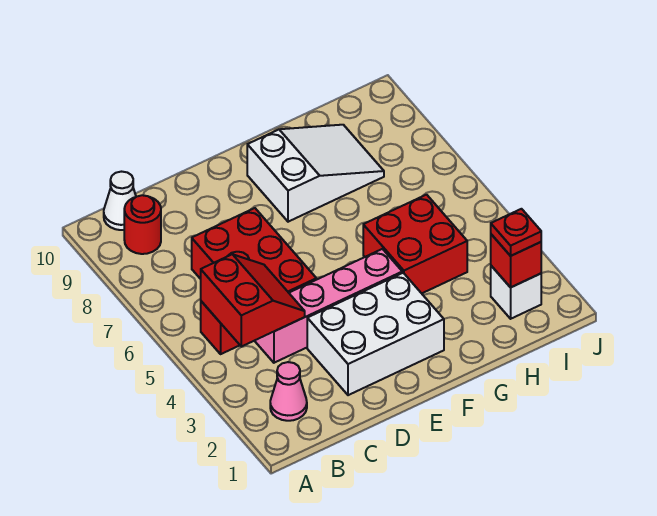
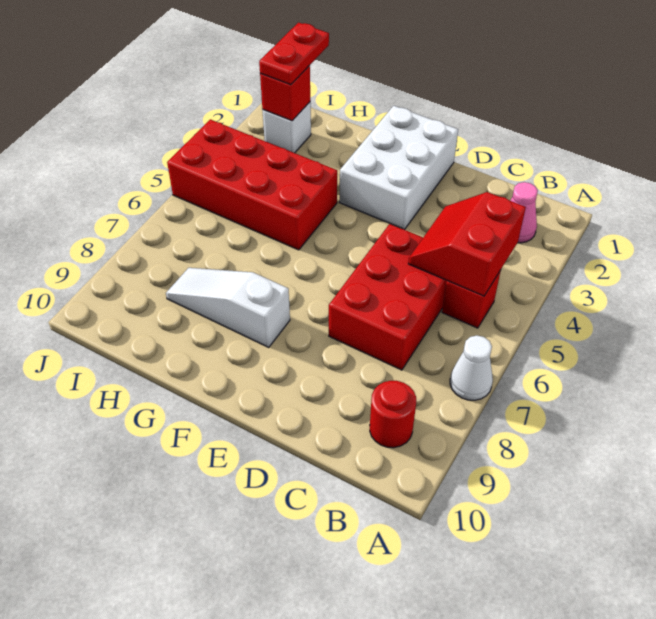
white 1x1 cone [104,172,136,230] -> white 1x1 cone moved to [450,336,493,400]
pink 1x4 brick [255,249,402,363] -> none
white 2x3 brick [307,273,444,395] -> white 2x3 brick turned to [339,106,458,229]
white 2x3 slope [247,125,384,222] -> white 1x3 slope [166,268,290,347]
red 2x2 brick [363,195,467,293] -> red 2x4 brick [167,119,337,250]
red 1x1 plate [491,209,541,256] -> red 1x2 plate [259,23,329,85]

